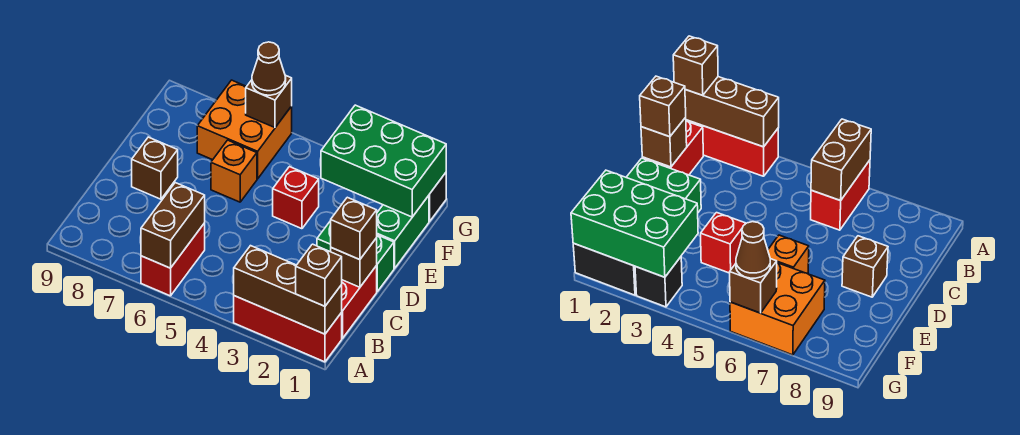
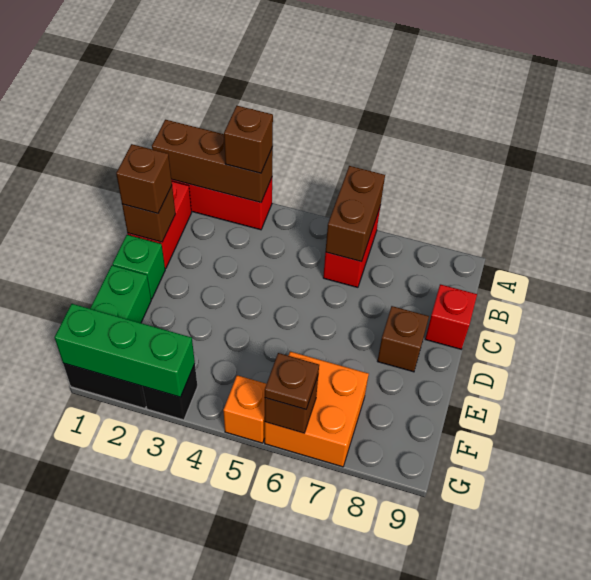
brown 1x1 brick [296,244,342,306] -> brown 1x1 brick moved to [224,106,273,173]
green 1x2 brick [317,221,394,291] -> green 1x1 brick [112,235,165,299]
red 1x1 brick [273,167,319,229] -> red 1x1 brick moved to [425,284,477,349]
orange 1x1 brick [211,140,257,202] -> orange 1x1 brick moved to [223,375,266,443]
green 2x3 brick [321,105,446,217] -> green 1x3 brick [55,304,195,397]
brown 1x1 cone [252,42,286,95] -> brown 1x1 plate [265,353,319,409]

